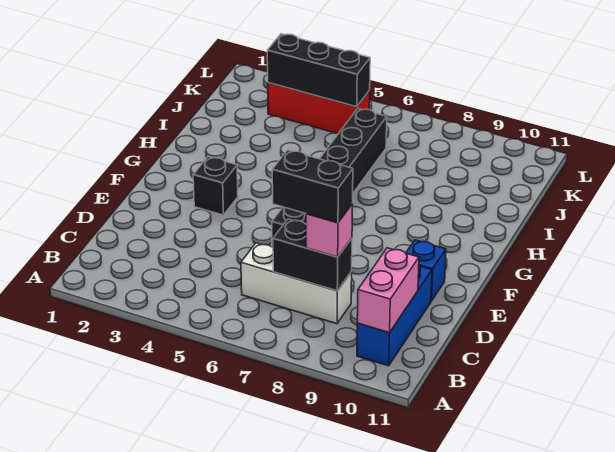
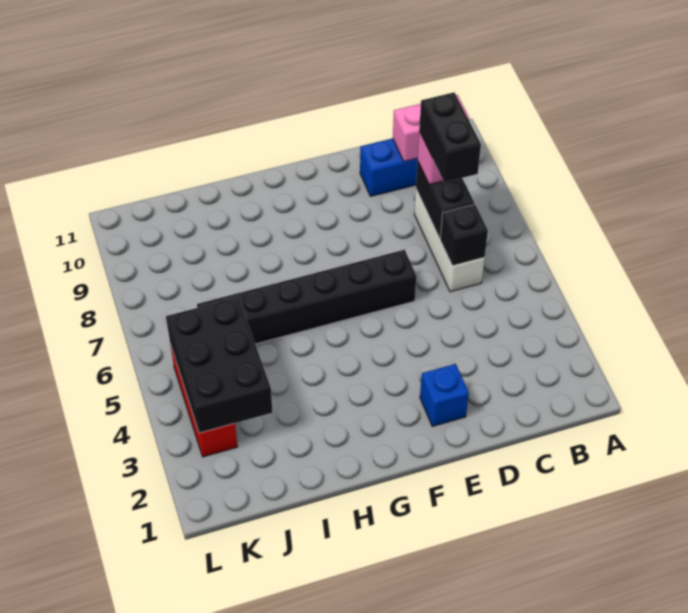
blue 1x1 brick [406,240,446,301] -> blue 1x1 brick moved to [420,364,469,427]
black 1x1 brick [193,157,238,215] -> black 1x1 brick moved to [440,204,488,266]
black 1x3 brick [267,34,370,107] -> black 2x3 brick [166,297,272,433]

